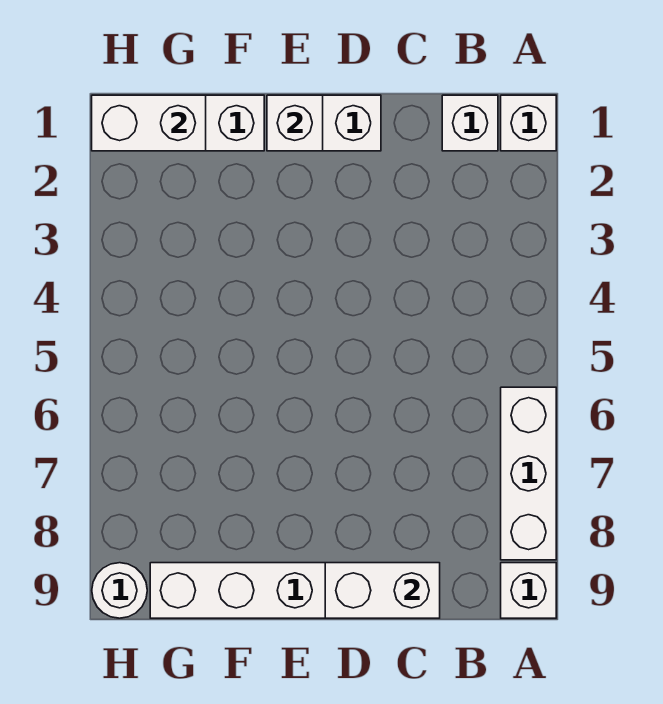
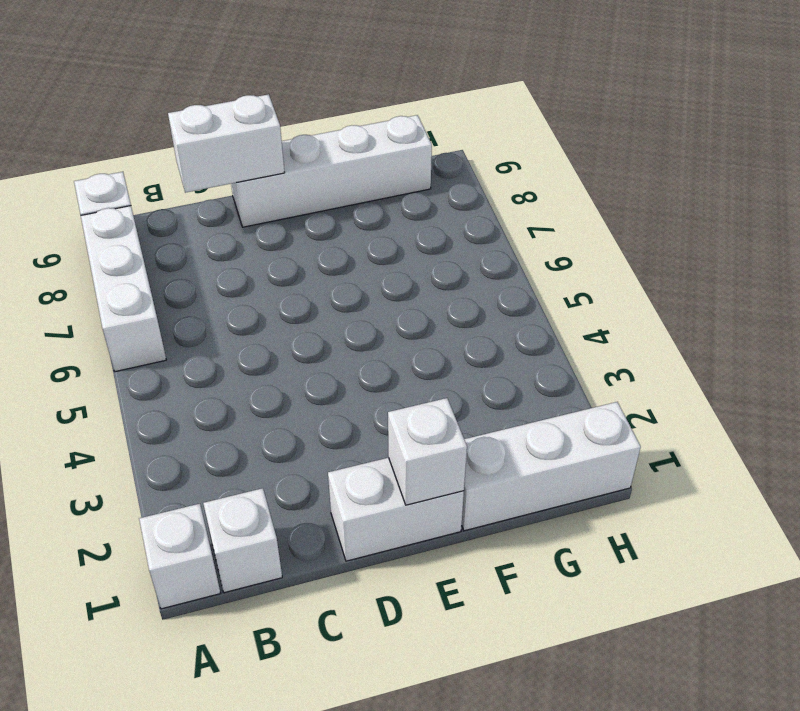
white 1x2 brick [92,95,206,151] -> none
white 1x1 round brick [92,563,147,618] -> none

